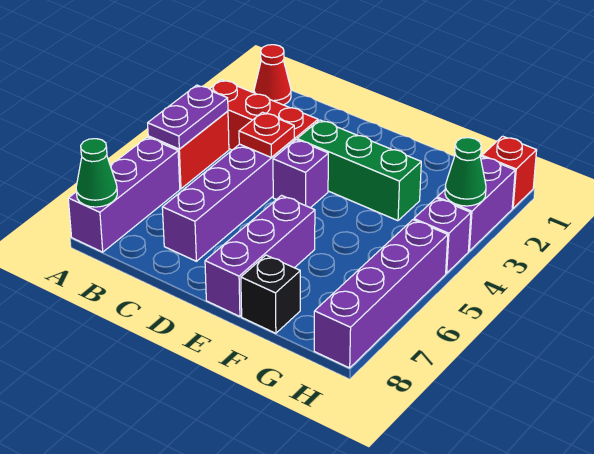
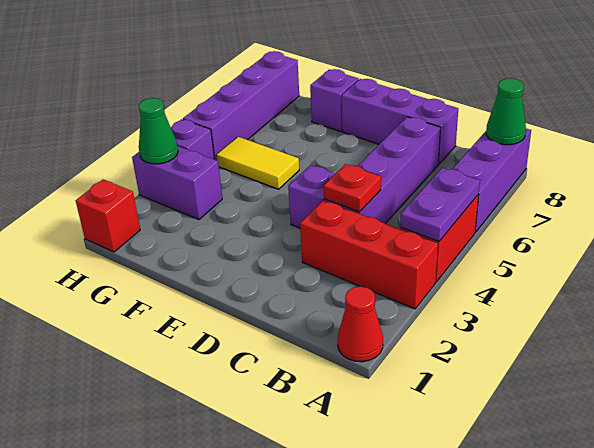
green 1x3 brick [297,120,421,221] -> none
purple 1x3 brick [205,195,315,316] -> purple 1x3 brick turned to [342,79,458,164]
none -> yellow 1x2 tile [216,137,299,189]
black 1x1 brick [241,255,300,333] -> purple 1x1 brick [310,69,359,132]
purple 1x2 brick [437,156,515,251] -> purple 1x2 brick turned to [132,146,222,220]

